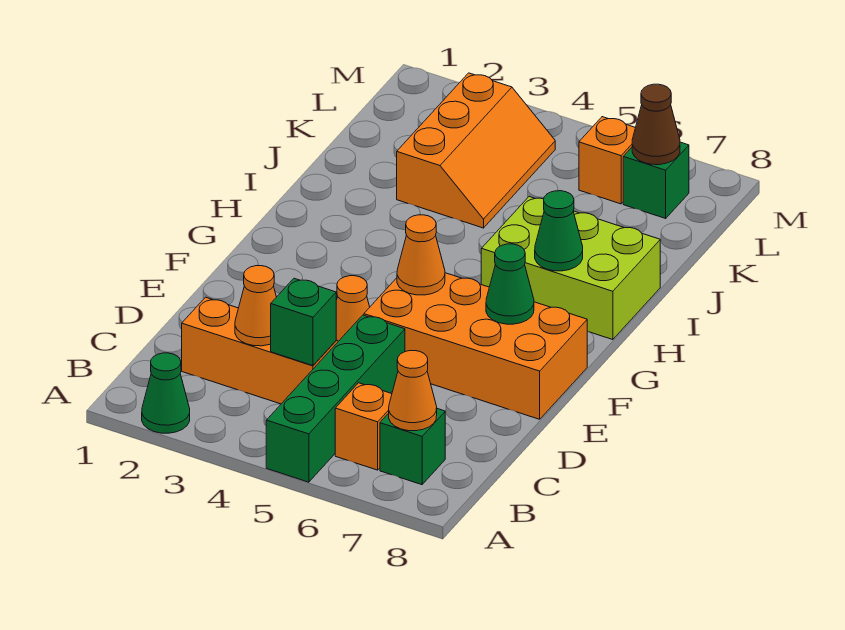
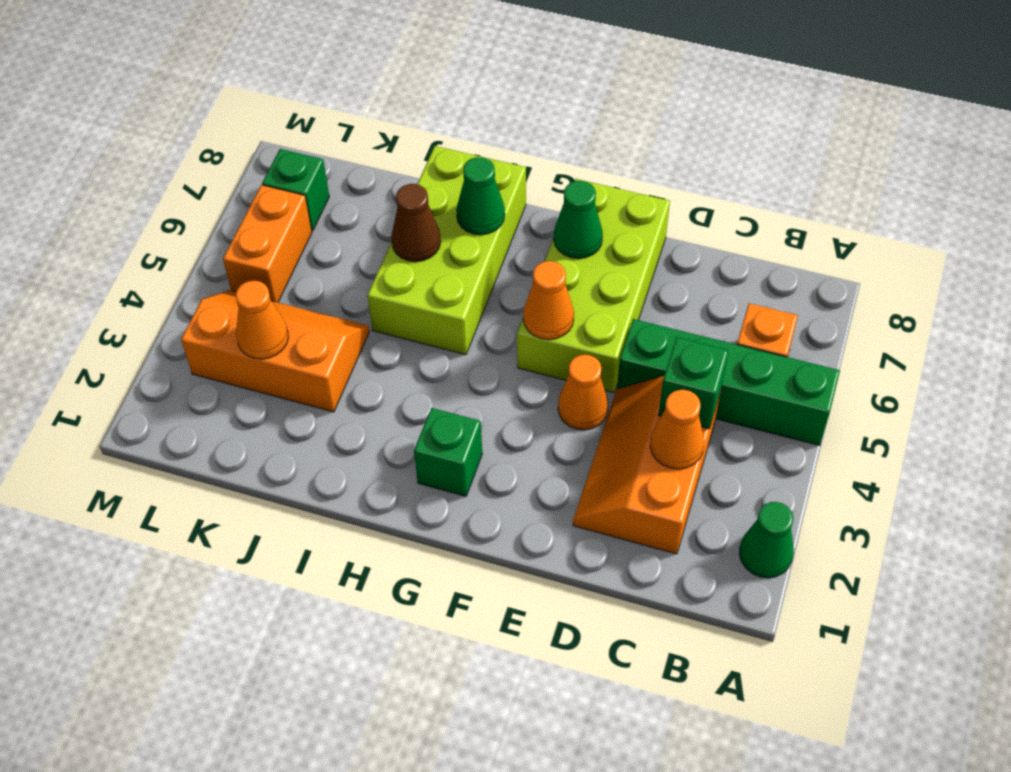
green 1x1 brick [380,409,445,485] -> green 1x1 brick moved to [414,408,482,496]
orange 1x1 cone [389,351,437,431] -> orange 1x1 cone moved to [236,281,288,359]
orange 2x4 brick [364,273,587,419] -> lime 2x4 brick [517,179,670,393]
lime 2x3 brick [481,197,660,340] -> lime 2x4 brick [367,146,526,355]
orange 1x1 brick [579,117,635,204] -> orange 1x2 brick [223,185,312,302]
brown 1x1 cone [632,84,680,165] -> brown 1x1 cone moved to [391,184,441,262]

